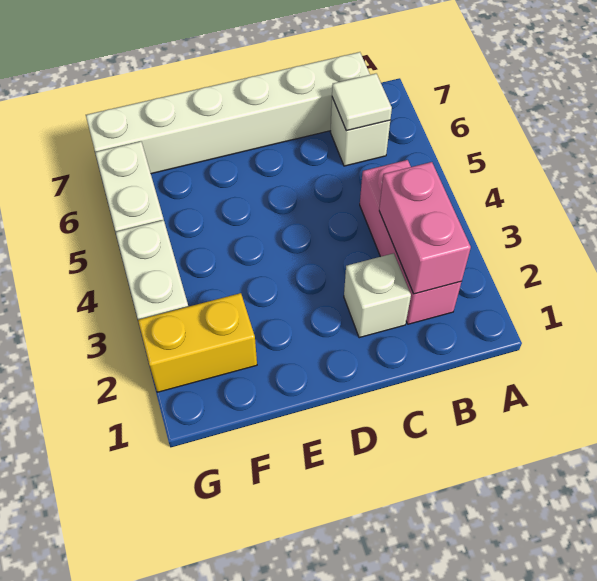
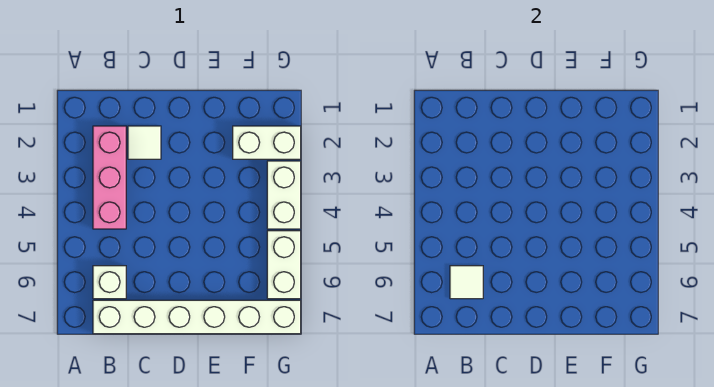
pink 1x2 brick [379,162,471,294] -> none
white 1x1 brick [344,253,411,338] -> white 1x1 tile [128,126,161,159]
yellow 1x2 brick [138,293,257,392] -> white 1x2 brick [233,126,301,159]

